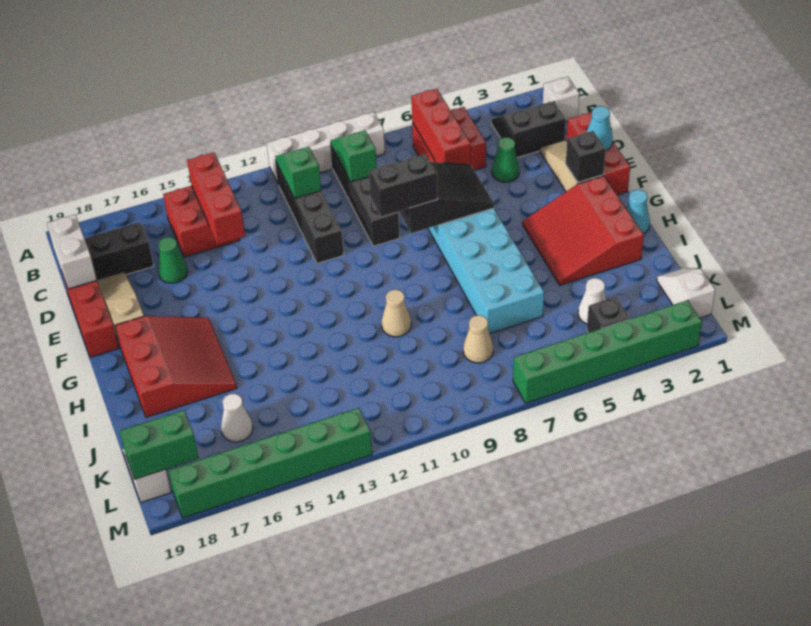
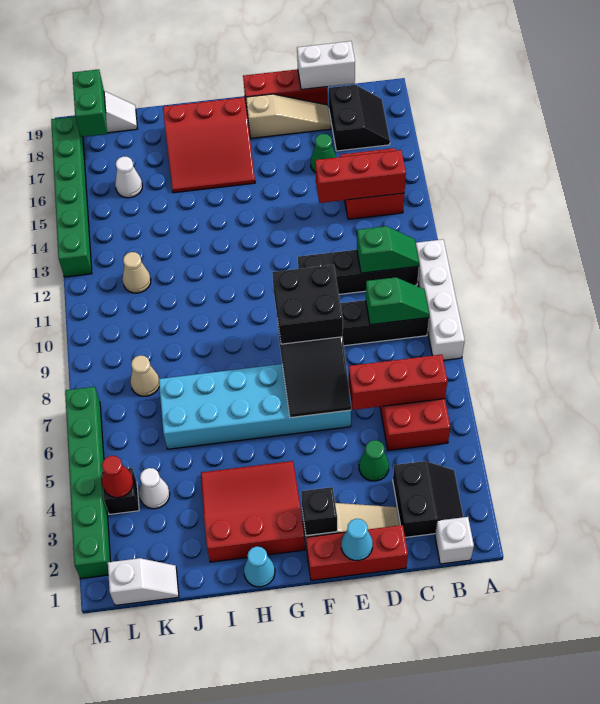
black 1x2 brick [369,154,437,216] -> black 2x2 brick [272,265,343,344]
tan 1x1 cone [382,290,411,337] -> tan 1x1 cone moved to [123,252,151,293]
none -> red 1x1 cone [102,456,133,498]

